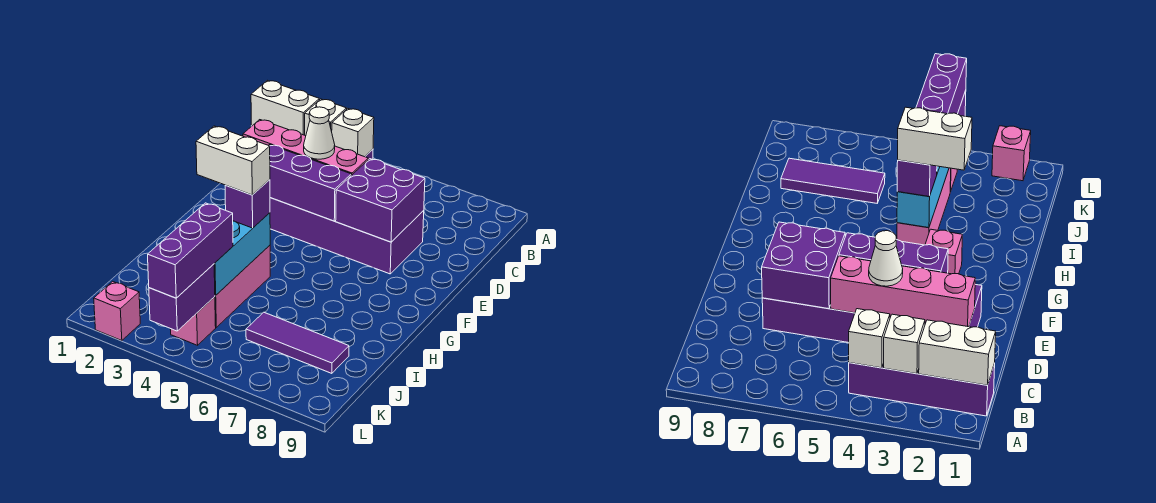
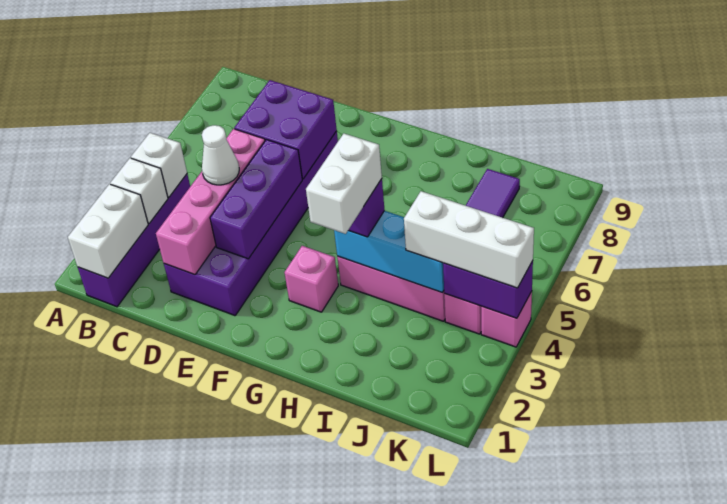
purple 1x3 brick [148,203,233,298] -> white 1x3 brick [404,191,534,288]
pink 1x1 brick [94,281,140,341] -> pink 1x1 brick moved to [481,291,532,347]

